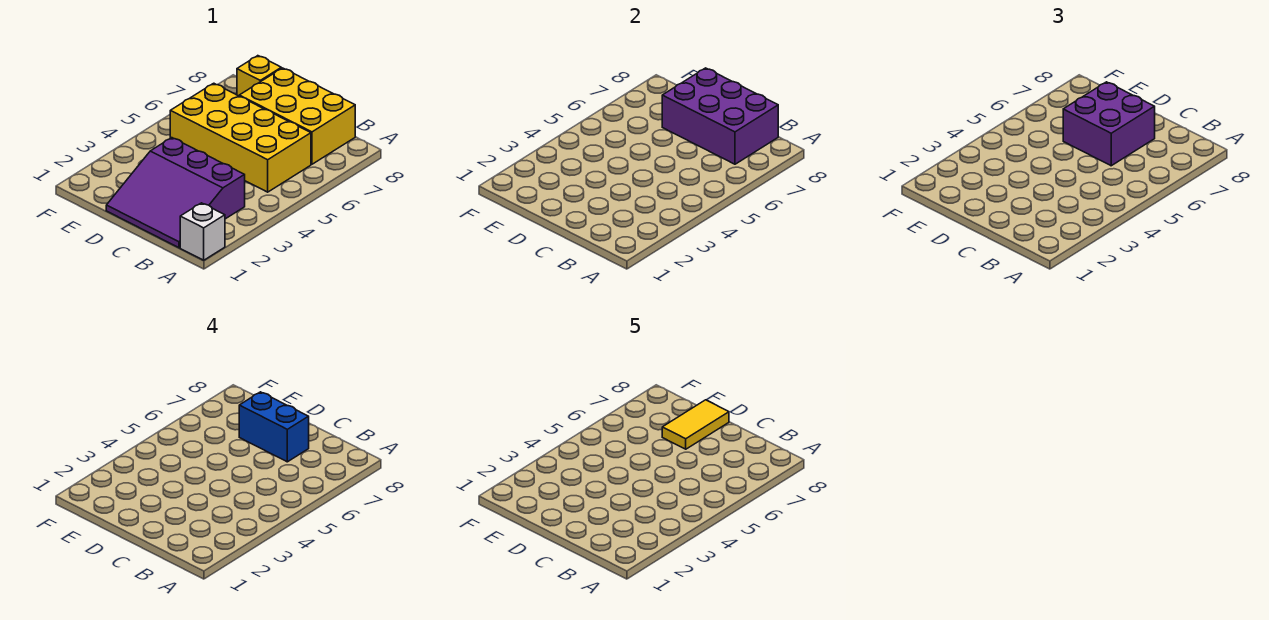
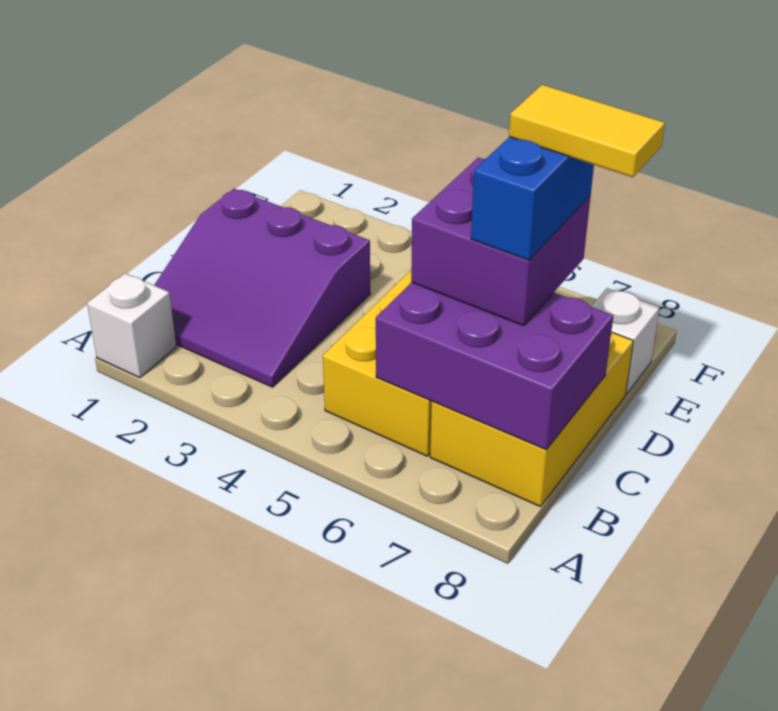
purple 3x3 slope [106,138,245,248] -> purple 3x3 slope turned to [154,189,370,387]
purple 2x3 brick [662,68,778,164] -> purple 2x3 brick turned to [376,283,613,450]
yellow 1x1 brick [237,56,281,96] -> white 1x1 brick [591,288,660,394]

